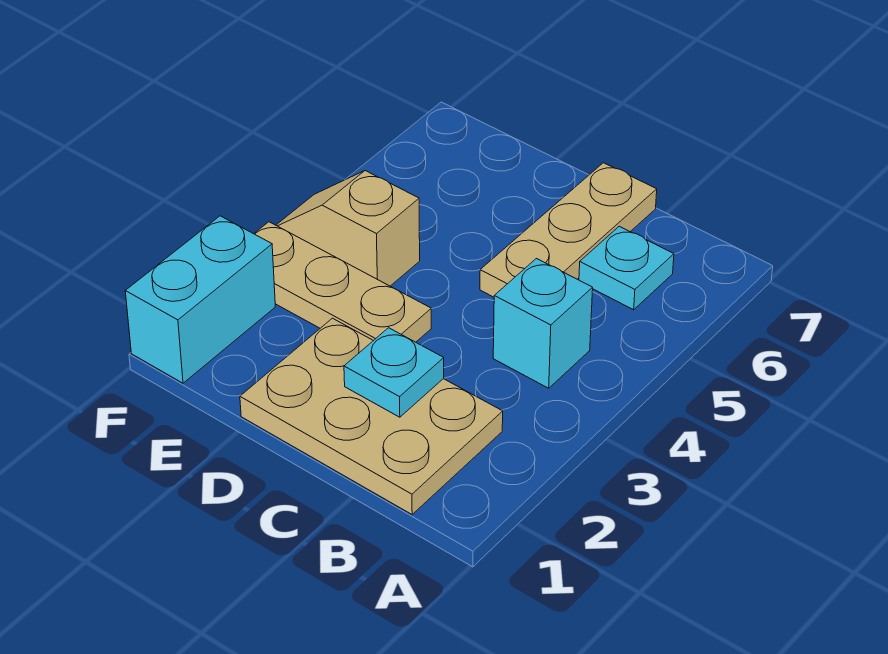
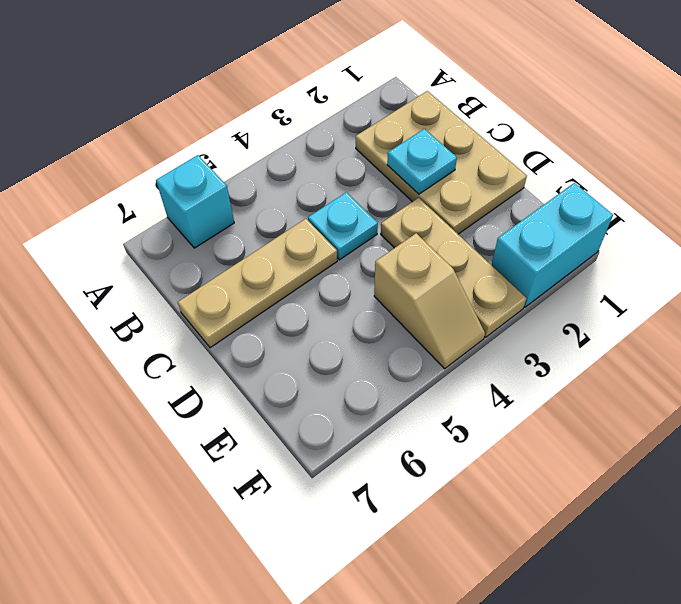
cyan 1x1 brick [493,259,593,388] -> cyan 1x1 brick moved to [156,155,234,248]
cyan 1x1 plate [579,226,674,310] -> cyan 1x1 plate moved to [308,192,378,260]

